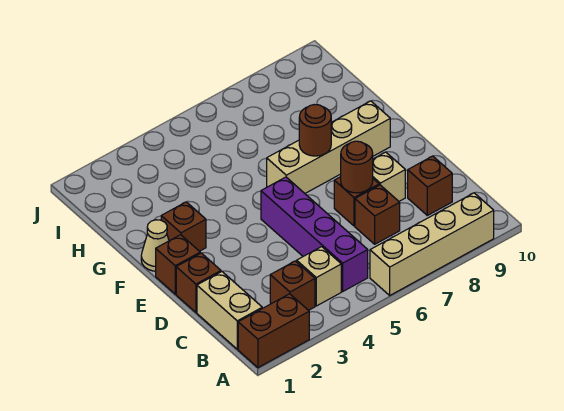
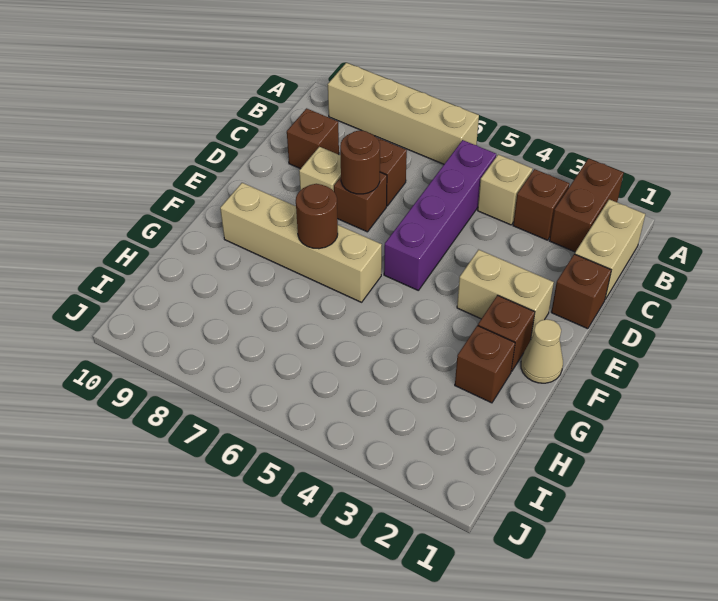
brown 1x2 brick [238,294,309,368] -> brown 1x2 brick turned to [550,159,624,252]
brown 1x1 brick [156,235,200,294] -> brown 1x1 brick moved to [455,326,515,403]
none -> tan 1x2 brick [457,250,554,338]

